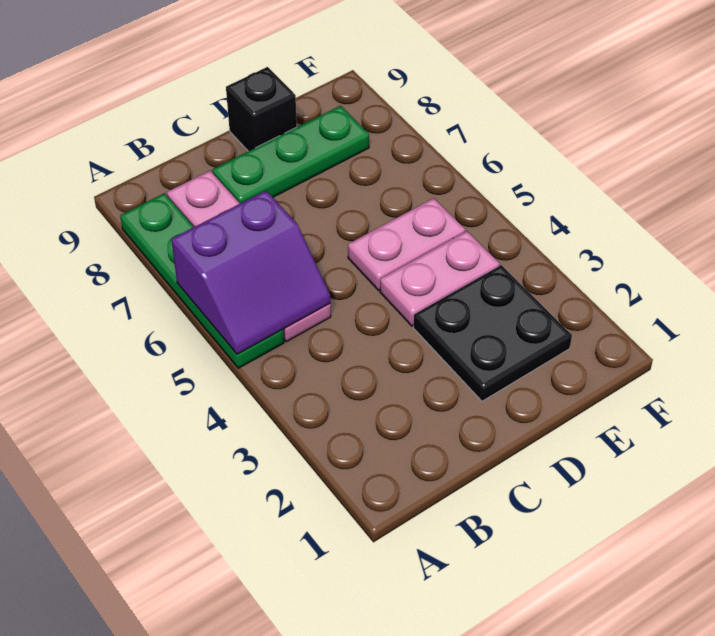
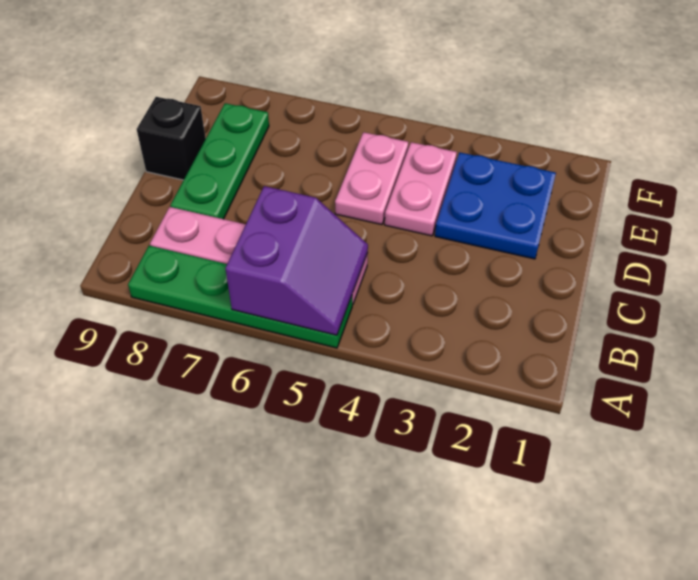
black 2x2 plate [413,265,572,401] -> blue 2x2 plate [435,152,556,259]

